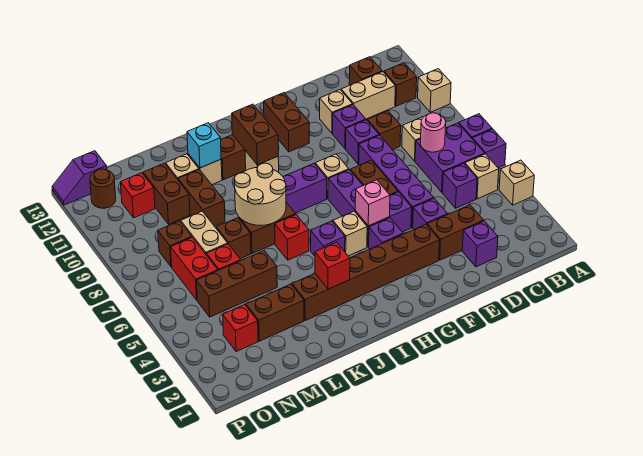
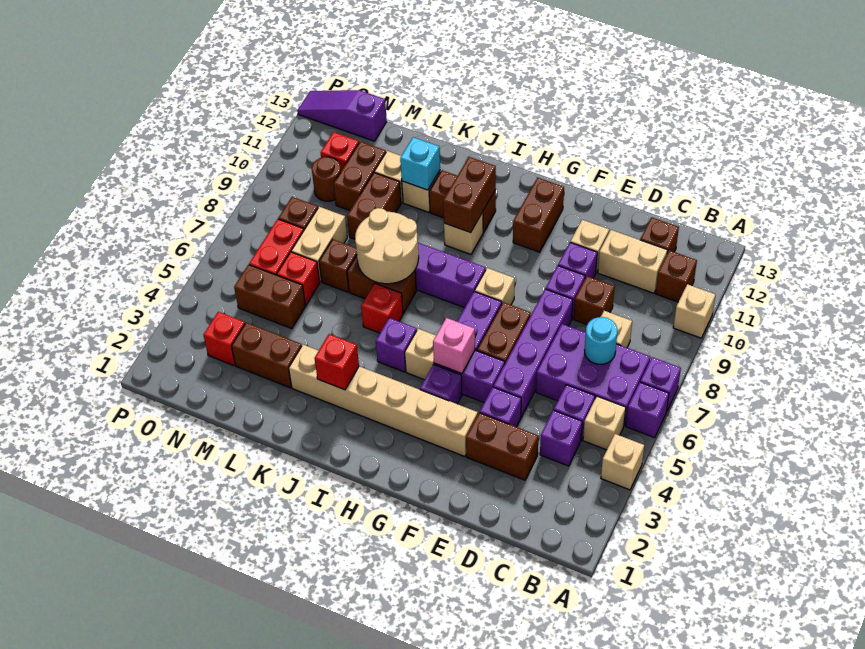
purple 2x2 brick [415,123,485,192] -> purple 2x3 brick [536,324,650,425]
pink 1x1 round brick [421,113,446,152] -> cyan 1x1 round brick [585,317,617,364]
purple 1x1 brick [462,221,498,267] -> purple 1x1 brick moved to [540,410,582,466]
brown 1x6 brick [292,224,440,320] -> tan 1x6 brick [289,345,478,457]
brown 1x3 brick [196,251,277,317] -> brown 1x2 brick [234,265,305,329]
brown 1x1 round brick [90,169,116,208] -> brown 1x1 round brick moved to [312,157,341,201]
purple 1x2 slope [52,151,107,205] -> purple 1x3 slope [297,90,387,141]

